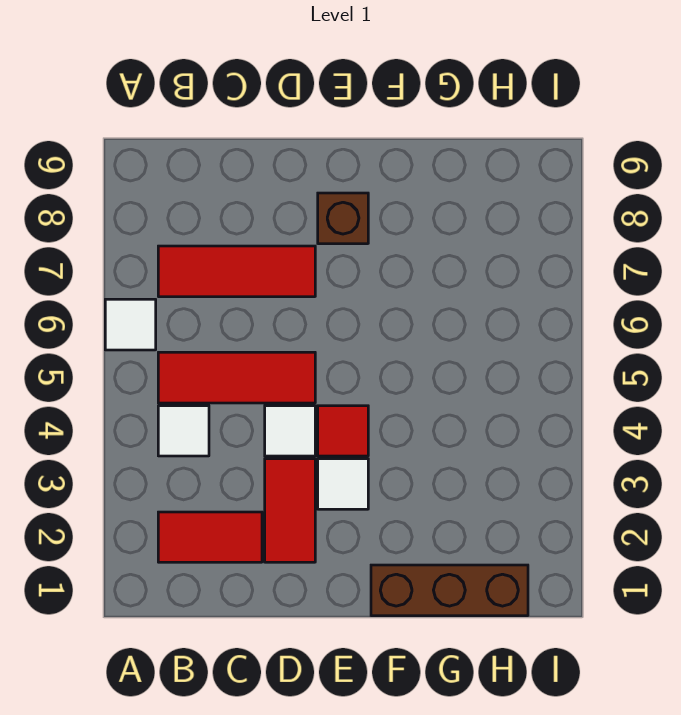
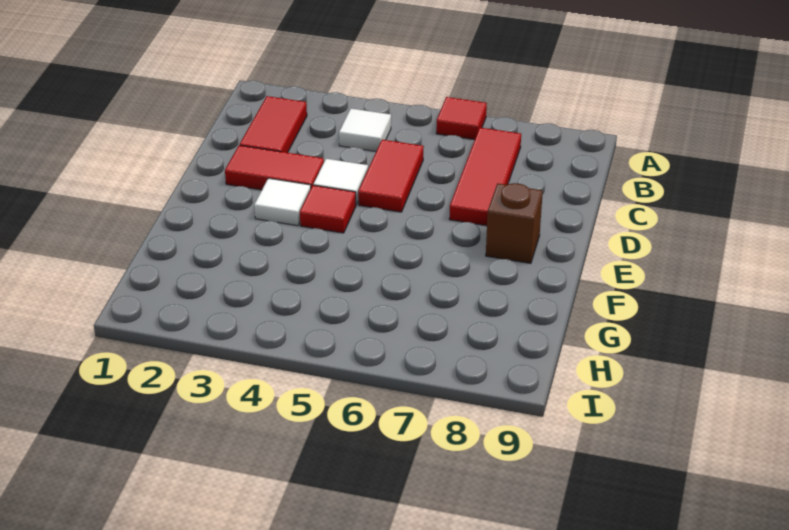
white 1x1 tile [105,299,156,350] -> red 1x1 tile [436,97,487,140]
red 1x3 tile [158,352,315,403] -> red 1x2 tile [358,140,424,212]
brown 1x3 brick [371,565,528,616] -> none

